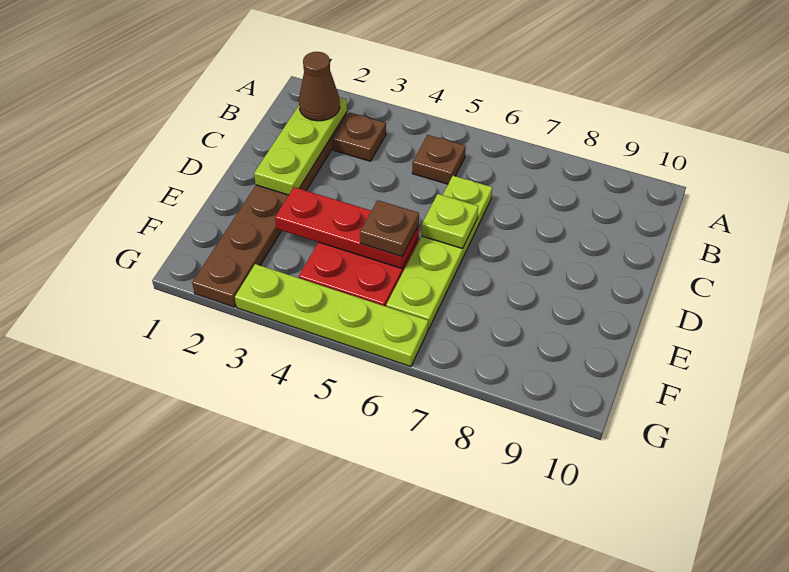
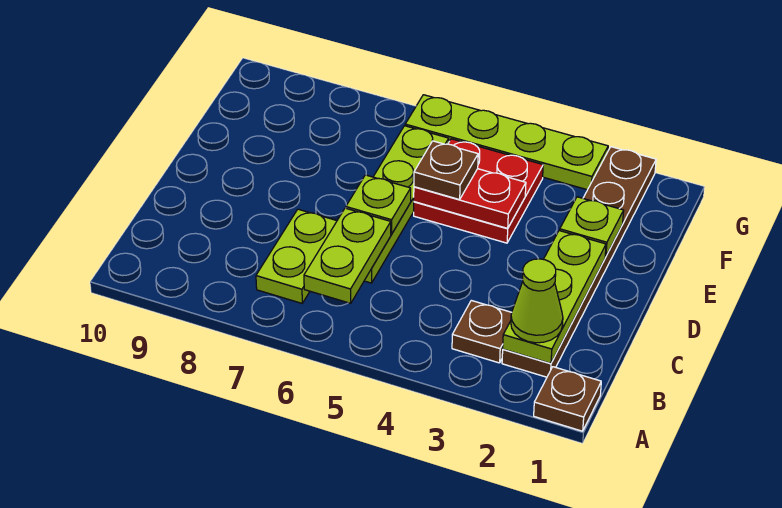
brown 1x1 cone [299,52,340,121] -> lime 1x1 cone [511,259,563,343]
brown 1x1 plate [412,135,466,184] -> brown 1x1 plate moved to [534,367,601,431]
none -> lime 1x2 plate [304,208,391,303]
none -> lime 1x2 plate [256,209,337,303]
none -> lime 1x1 plate [560,197,624,257]
red 1x3 plate [275,187,419,268] -> red 1x2 plate [414,169,526,228]

